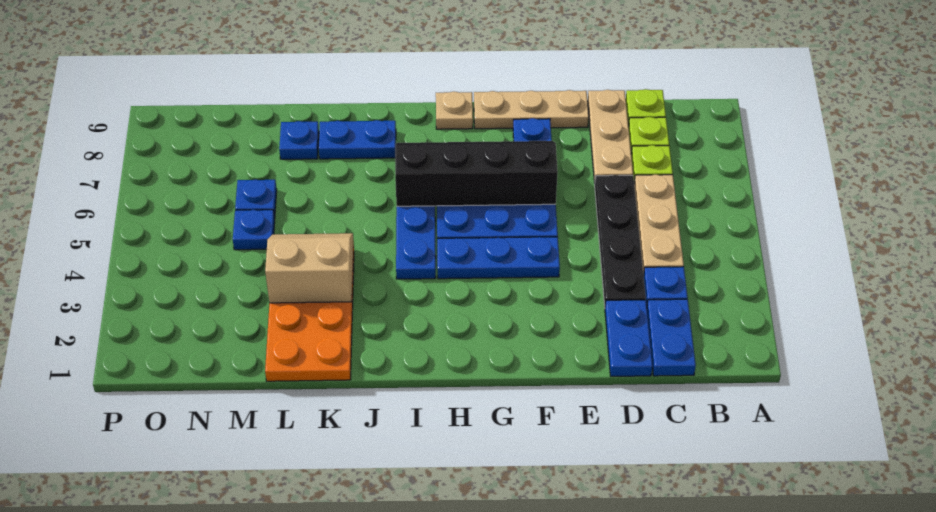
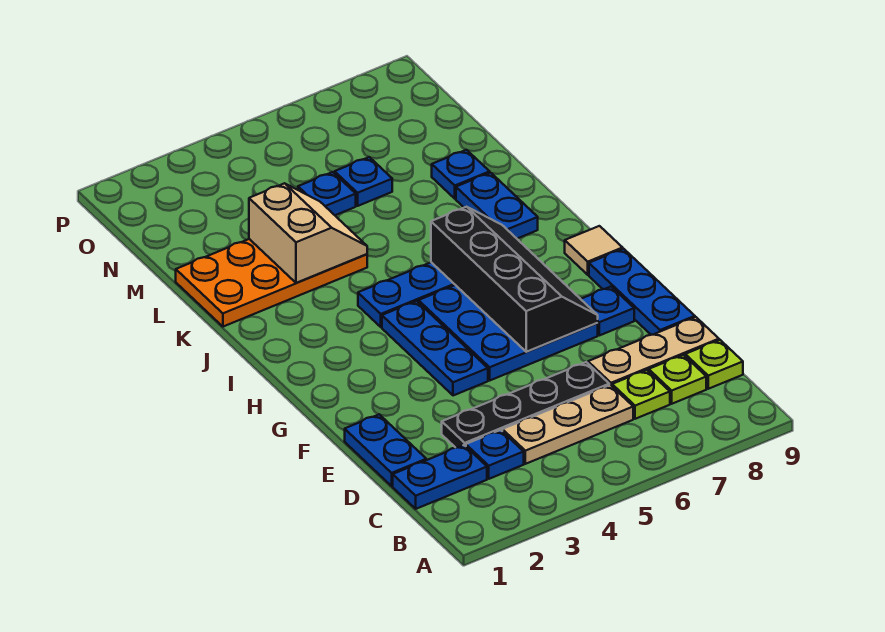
blue 1x2 plate [605,300,653,376] -> blue 1x2 plate turned to [345,414,426,486]
tan 1x3 plate [474,90,589,129] -> blue 1x3 plate [589,249,695,335]
tan 1x1 plate [436,92,473,129] -> tan 1x1 tile [565,226,623,275]

